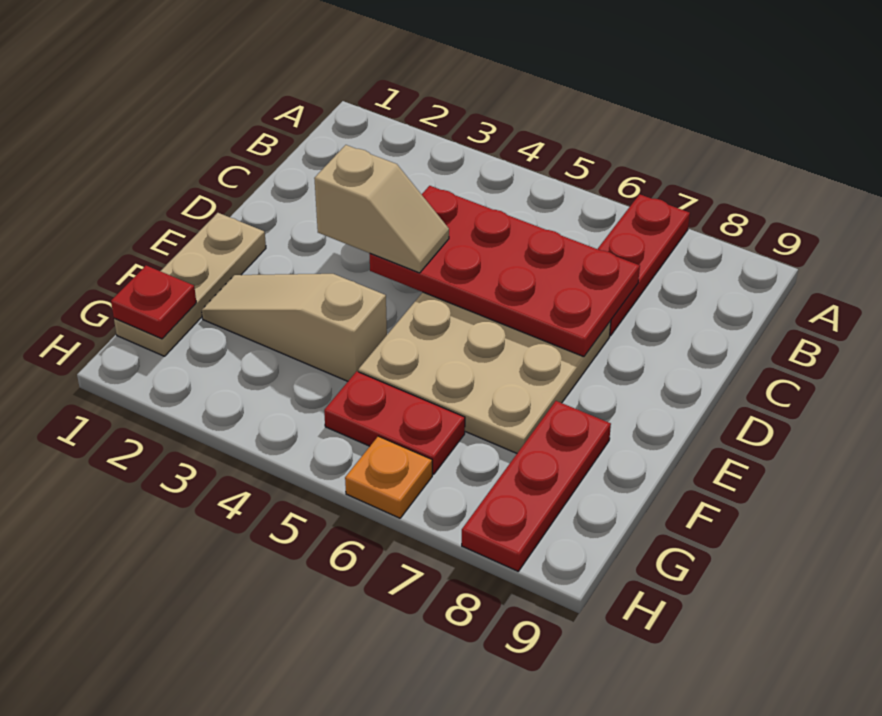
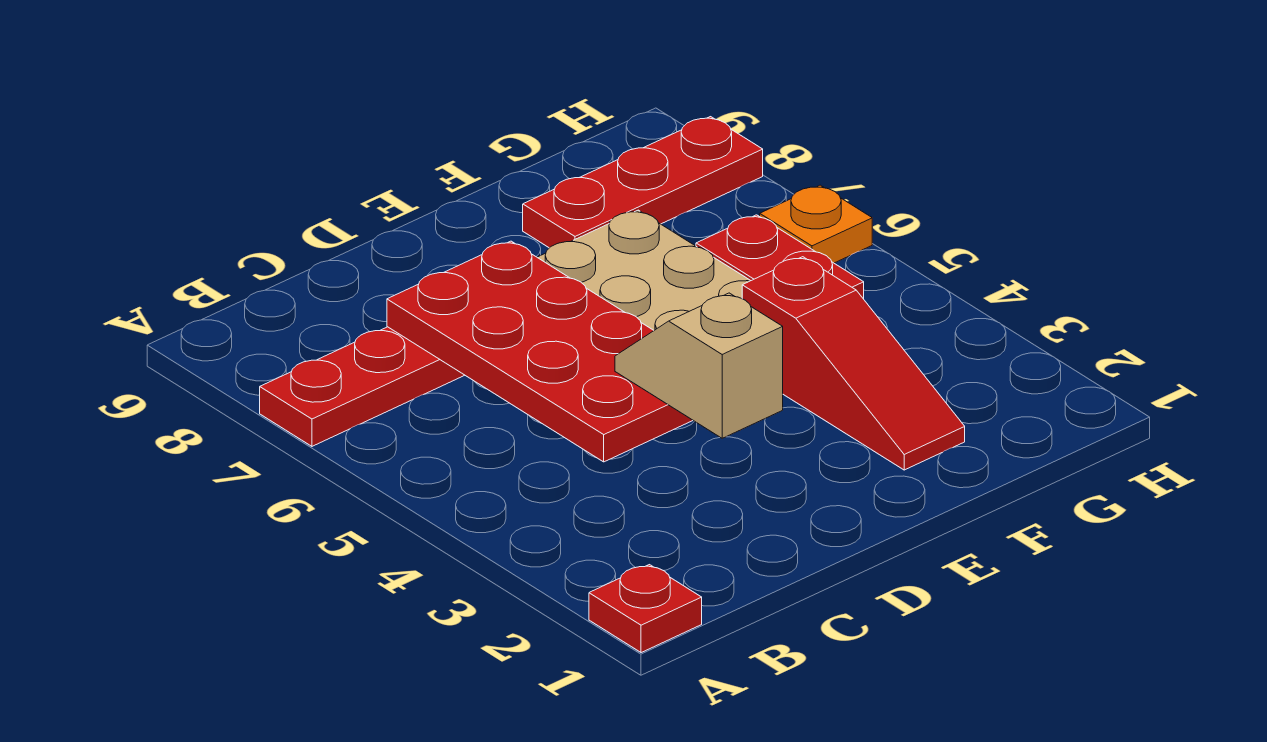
tan 1x3 plate [114,213,266,356] -> none
tan 1x3 slope [202,274,387,381] -> red 1x3 slope [742,257,965,470]
red 1x1 plate [111,266,196,339] -> red 1x1 plate moved to [589,565,702,653]

